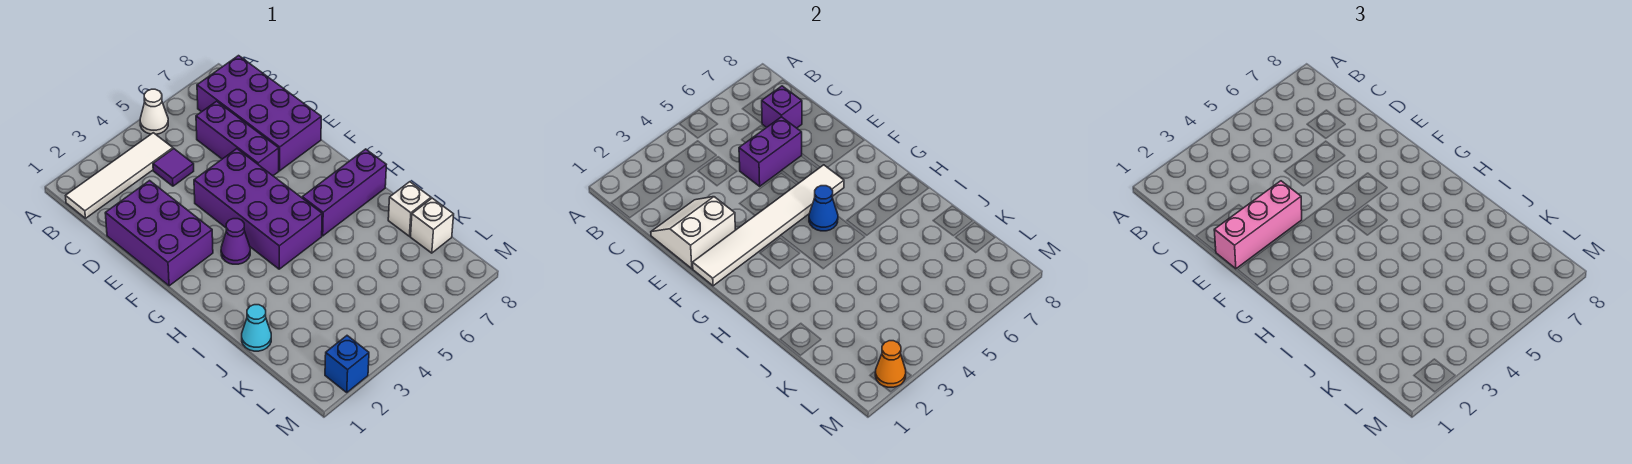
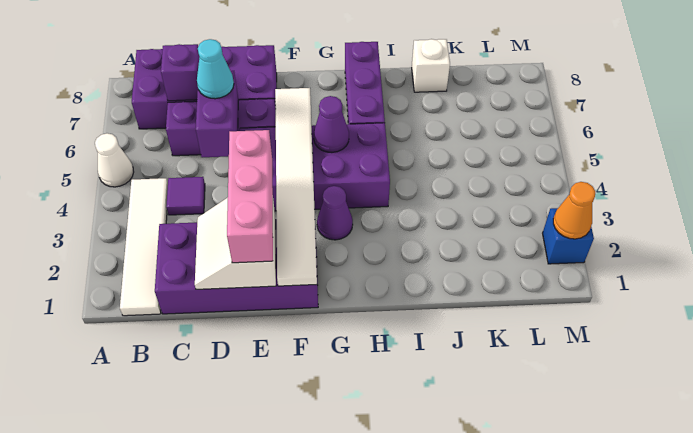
purple 2x3 brick [105,181,213,286] -> purple 2x4 brick [155,219,318,314]
blue 1x1 cone [809,186,838,231] -> purple 1x1 cone [314,96,349,152]
cyan 1x1 cone [242,305,271,351] -> cyan 1x1 cone moved to [197,39,234,99]
white 1x1 brick [411,198,454,253] -> none

